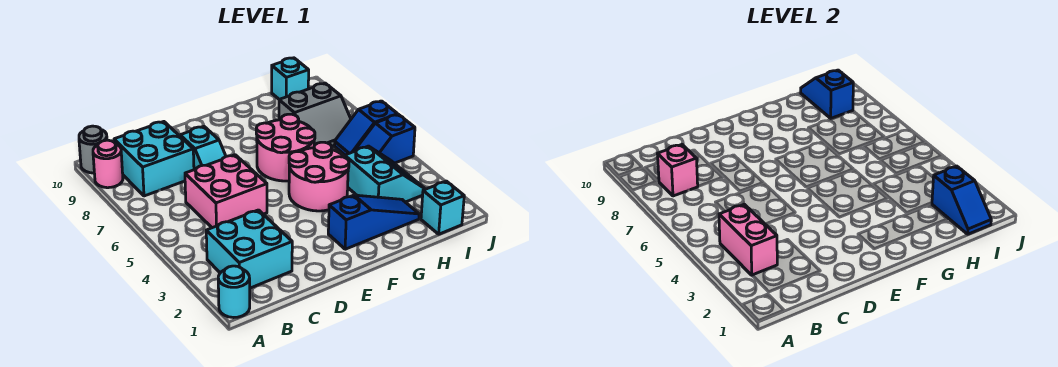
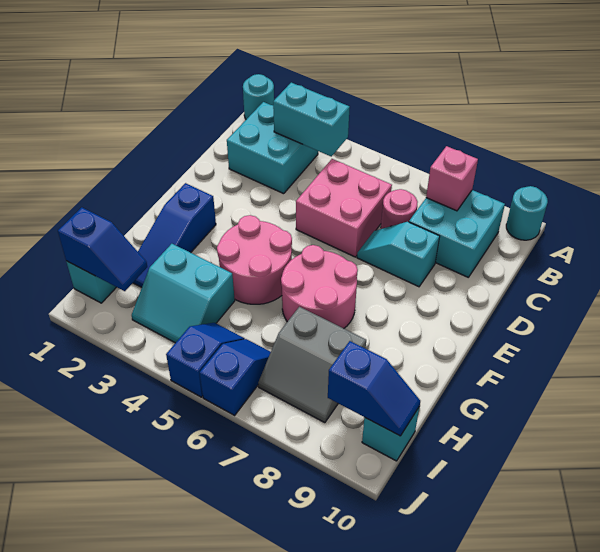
pink 1x1 round brick [93,140,123,188] -> pink 1x1 round brick moved to [381,189,418,229]
grey 1x1 round brick [79,126,107,173] -> cyan 1x1 round brick [506,186,548,240]
pink 1x2 brick [719,204,777,275] -> cyan 1x2 brick [273,83,350,156]
grey 2x2 slope [279,83,351,146] -> grey 2x2 slope turned to [258,307,366,423]
blue 1x2 slope [932,166,991,234] -> blue 1x2 slope turned to [58,207,147,291]

